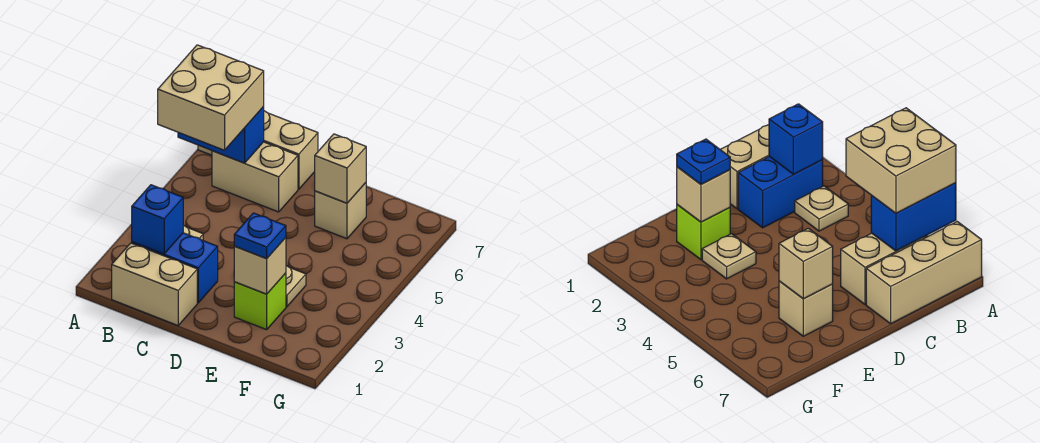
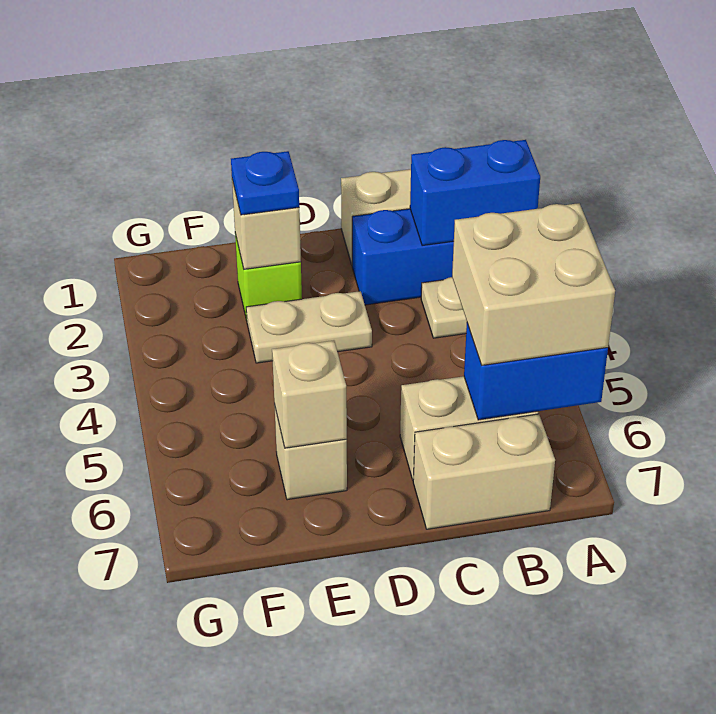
tan 1x3 brick [198,111,318,189] -> tan 1x2 brick [413,414,555,529]
blue 1x1 brick [132,185,183,254] -> blue 1x2 brick [410,140,540,246]
tan 1x1 plate [286,266,306,307] -> tan 1x2 plate [246,291,372,363]

